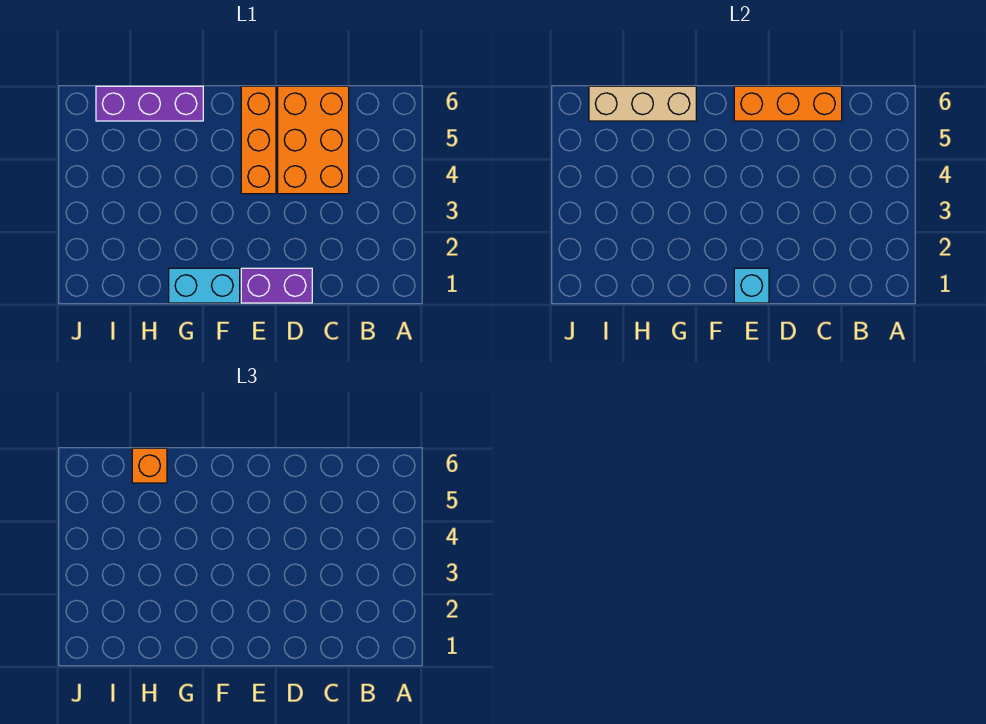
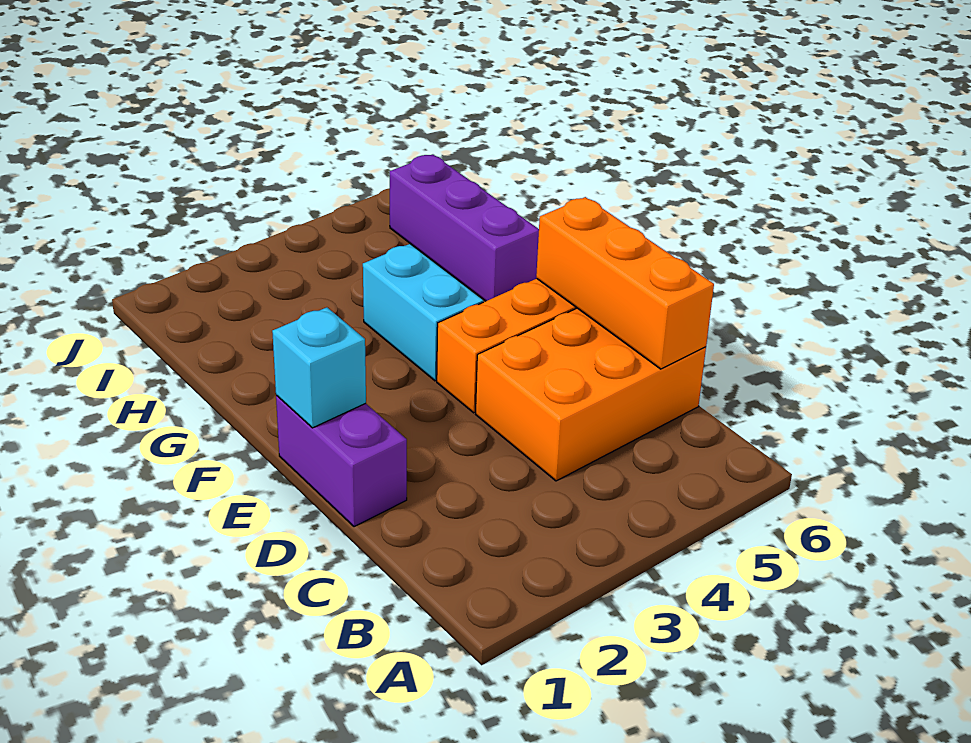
cyan 1x2 brick [169,268,240,303] -> cyan 1x2 brick moved to [363,244,483,381]
tan 1x3 brick [589,86,696,121] -> none
orange 1x1 brick [132,448,167,483] -> none

